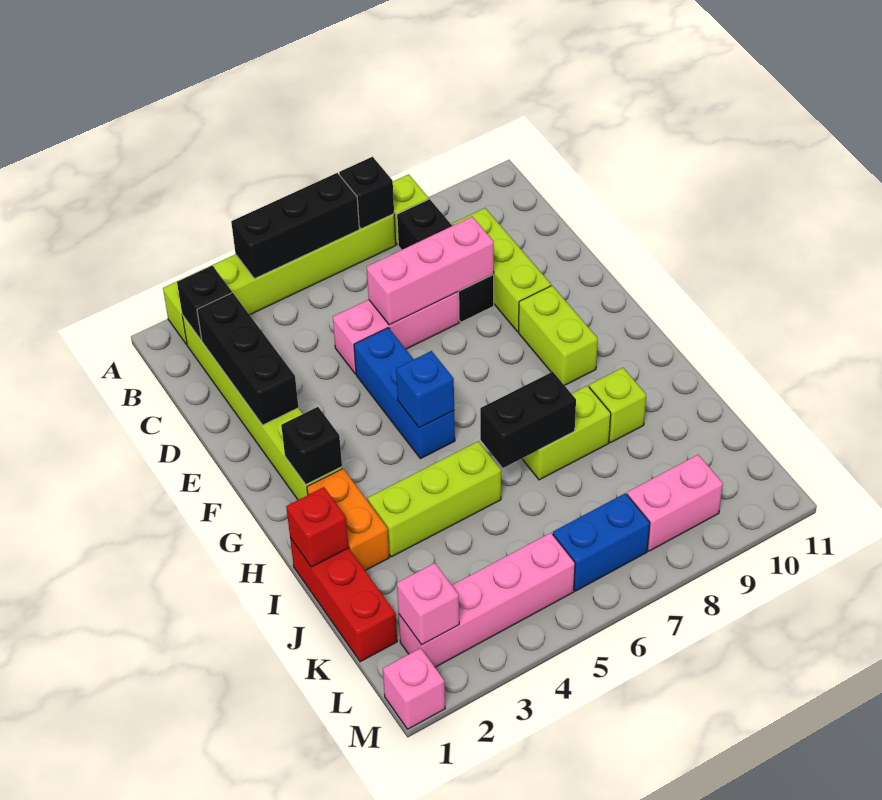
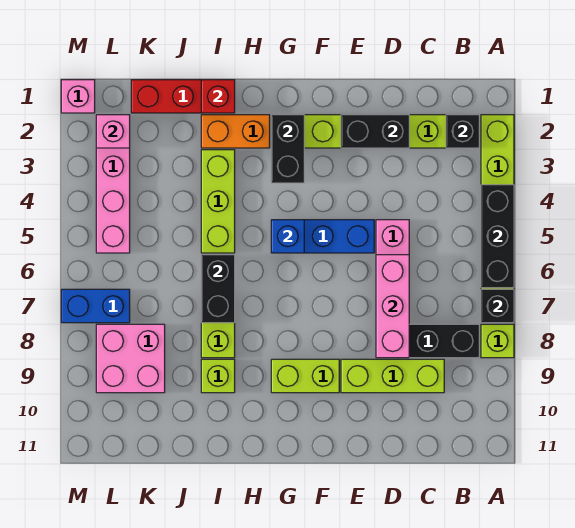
black 1x3 brick [197,293,298,425] -> black 1x2 brick [341,115,409,148]
black 1x1 brick [281,407,342,485] -> black 1x2 brick [271,115,304,183]
blue 1x2 brick [553,493,650,591] -> blue 1x2 brick turned to [61,289,130,323]
pink 1x2 brick [627,455,723,551] -> pink 2x2 brick [96,324,165,393]

